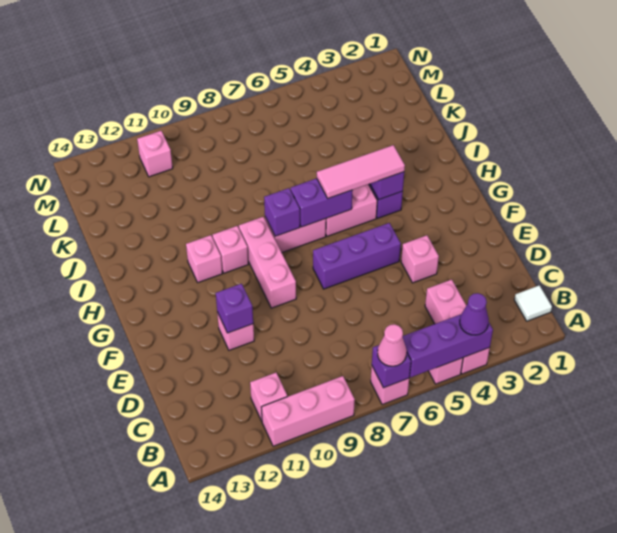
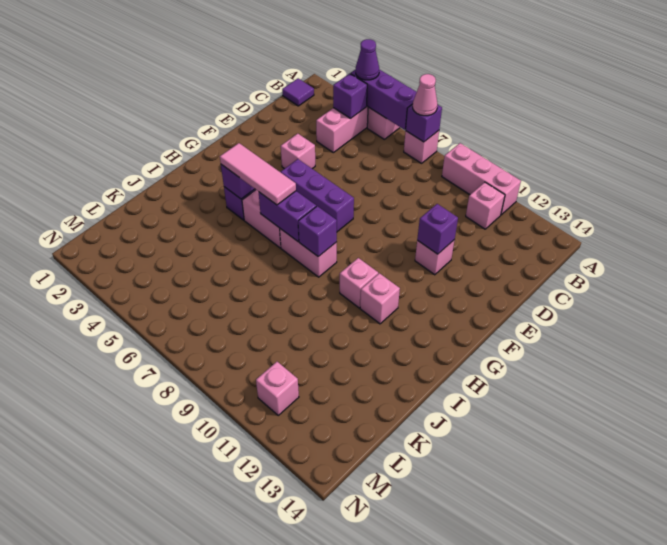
white 1x1 tile [514,285,552,321] -> purple 1x1 tile [282,78,314,106]
none -> purple 1x1 brick [333,74,367,118]
pink 1x3 brick [239,217,296,308] -> none

